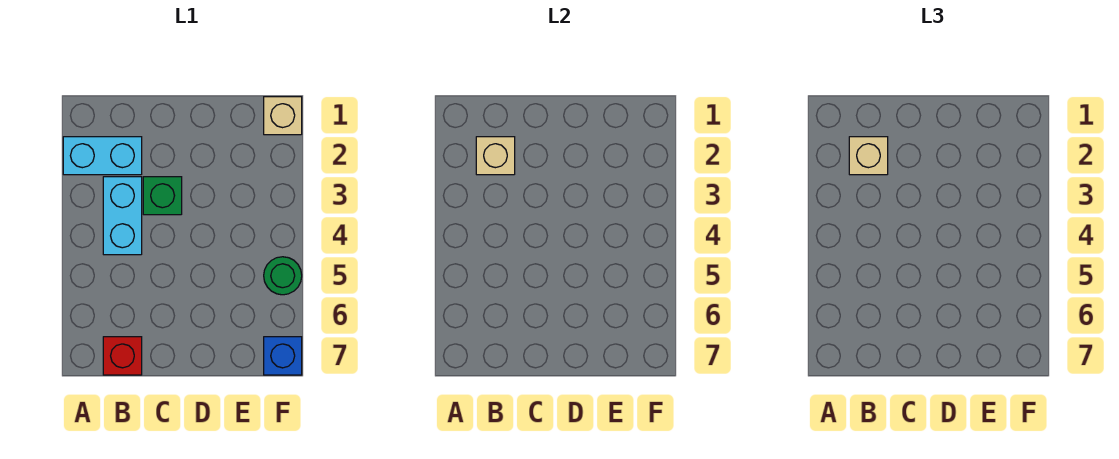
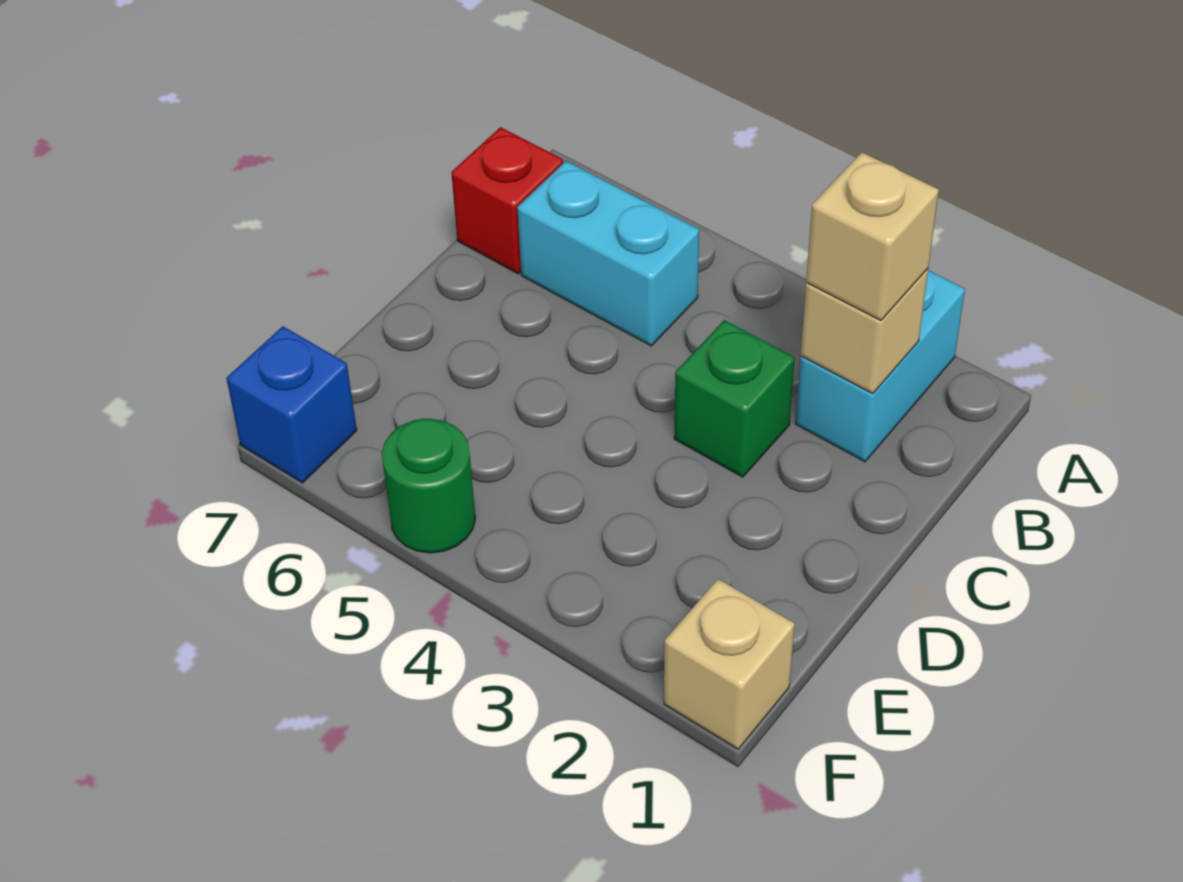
cyan 1x2 brick [103,177,142,255] -> cyan 1x2 brick moved to [517,161,699,346]

